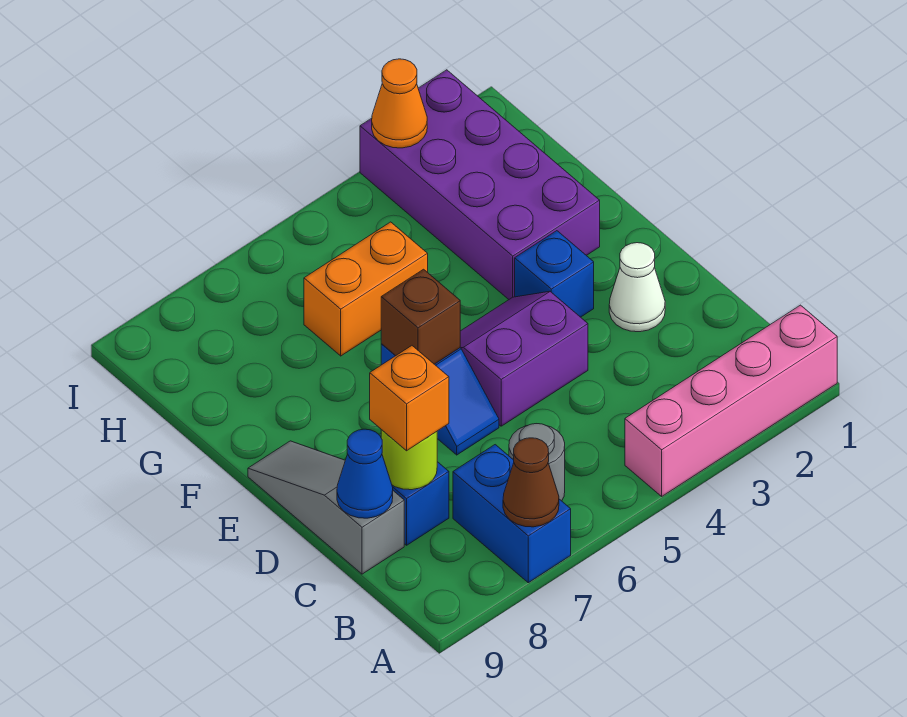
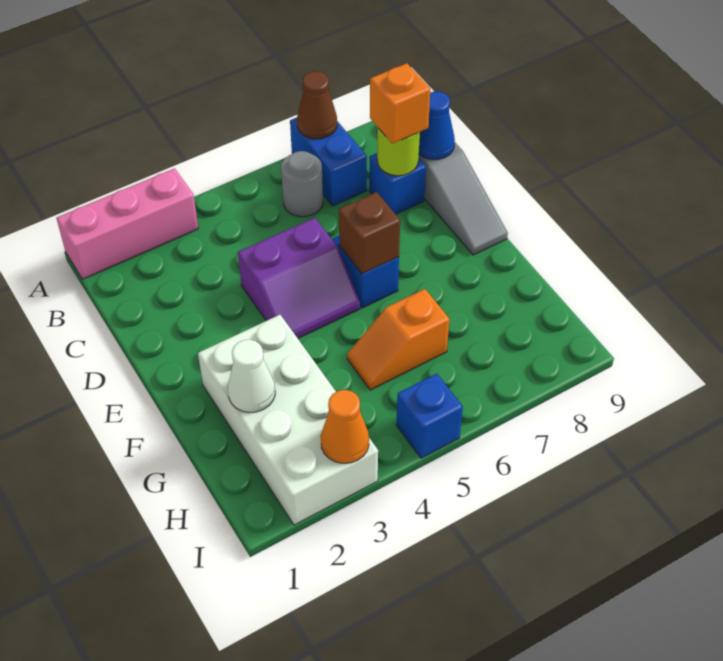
pink 1x4 brick [625,305,837,496] -> pink 1x3 brick [57,168,198,279]
white 1x1 cone [609,243,665,332] -> white 1x1 cone moved to [228,340,275,412]
blue 1x1 brick [515,231,594,317] -> blue 1x1 brick moved to [396,374,463,458]
purple 2x4 brick [360,70,600,299] -> white 2x4 brick [198,315,378,525]
orange 1x2 brick [304,222,428,356] -> orange 1x2 slope [347,289,449,390]

